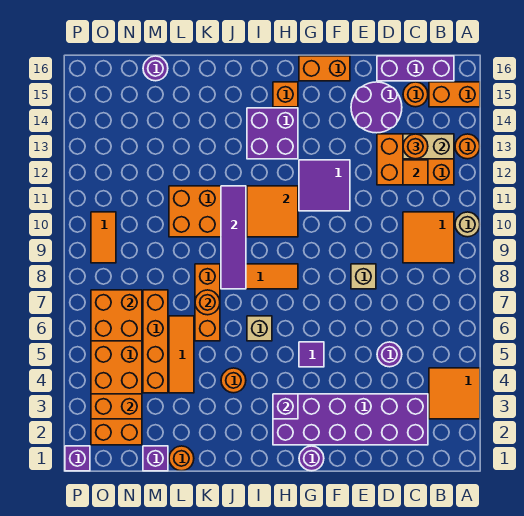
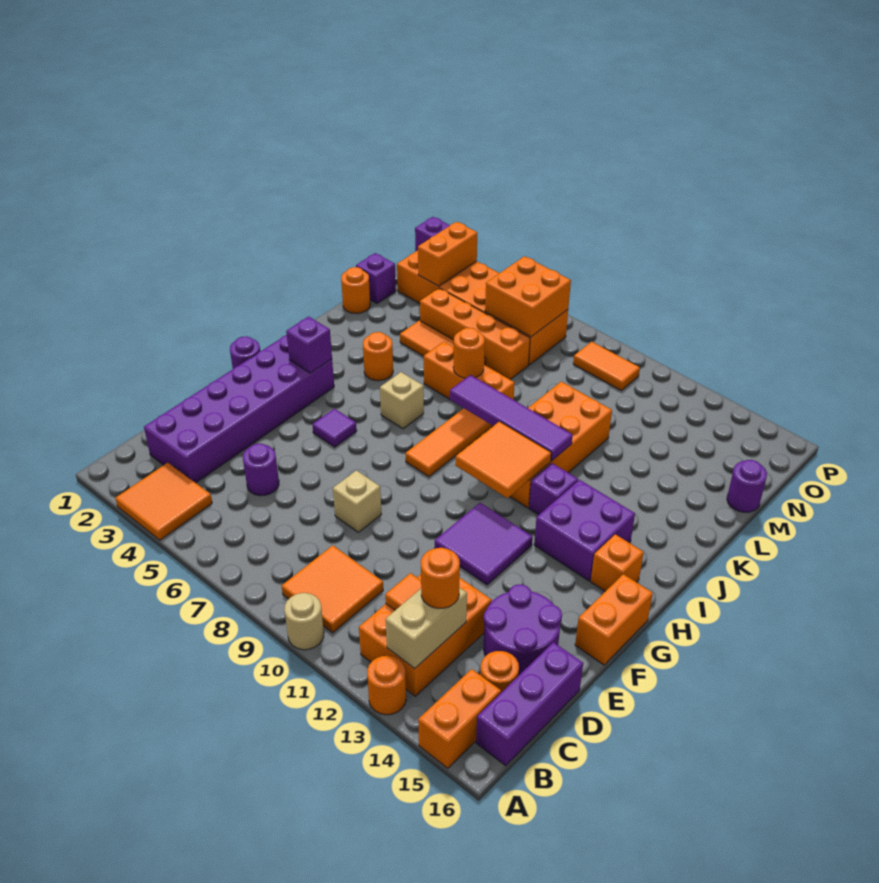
none -> purple 1x1 brick [529,463,578,515]

